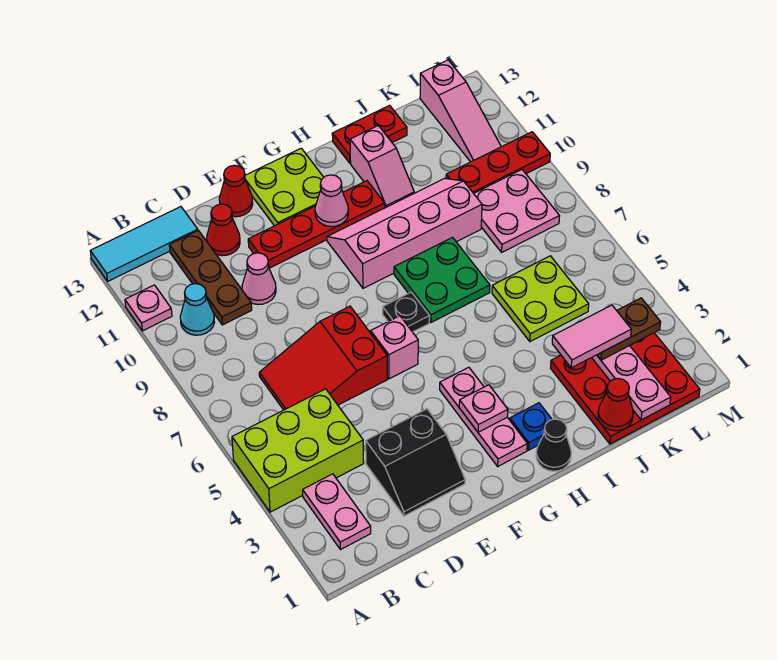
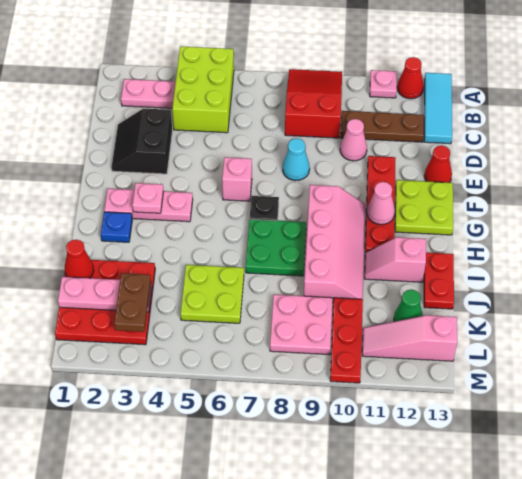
cyan 1x1 cone [180,284,215,335] -> cyan 1x1 cone moved to [283,138,310,181]
red 2x3 slope [259,306,387,410] -> red 2x3 slope moved to [285,69,342,138]
red 1x1 cone [207,204,240,256] -> red 1x1 cone moved to [397,57,424,99]
black 1x1 cone [536,419,571,471] -> none
pink 1x2 tile [552,305,631,368] -> none
none -> green 1x1 cone [394,289,423,322]

